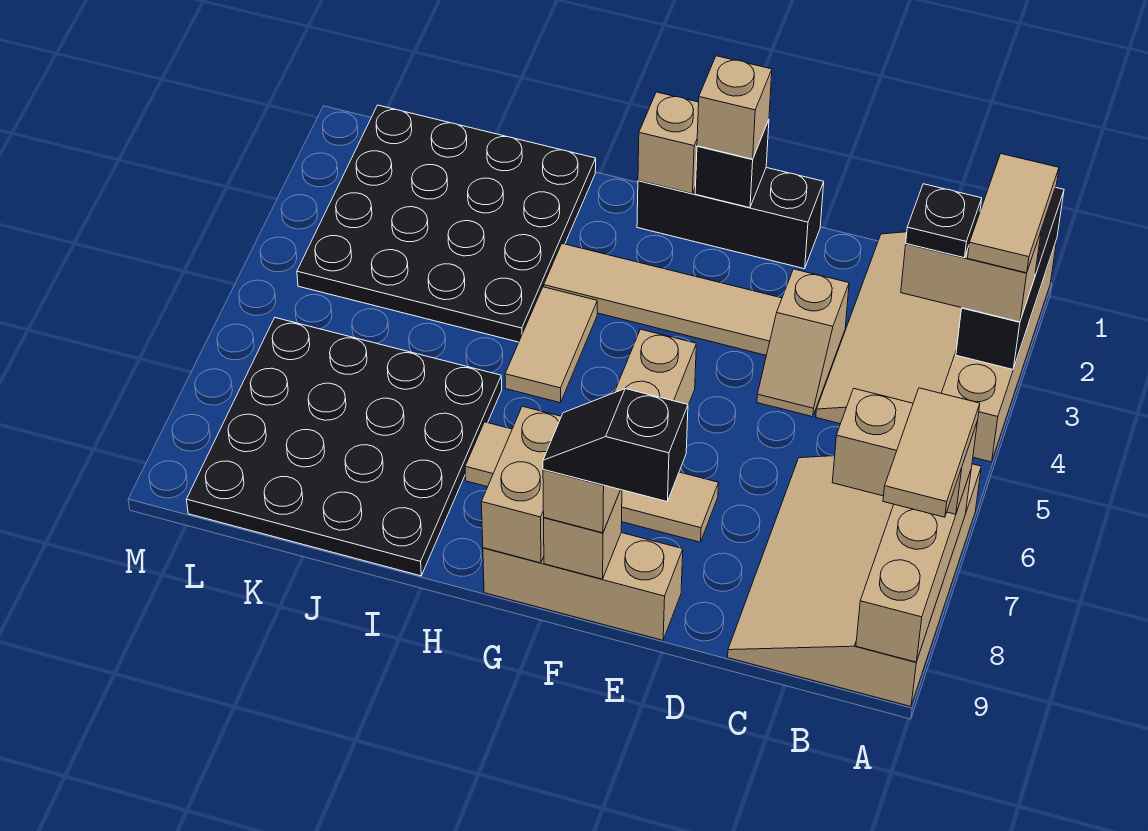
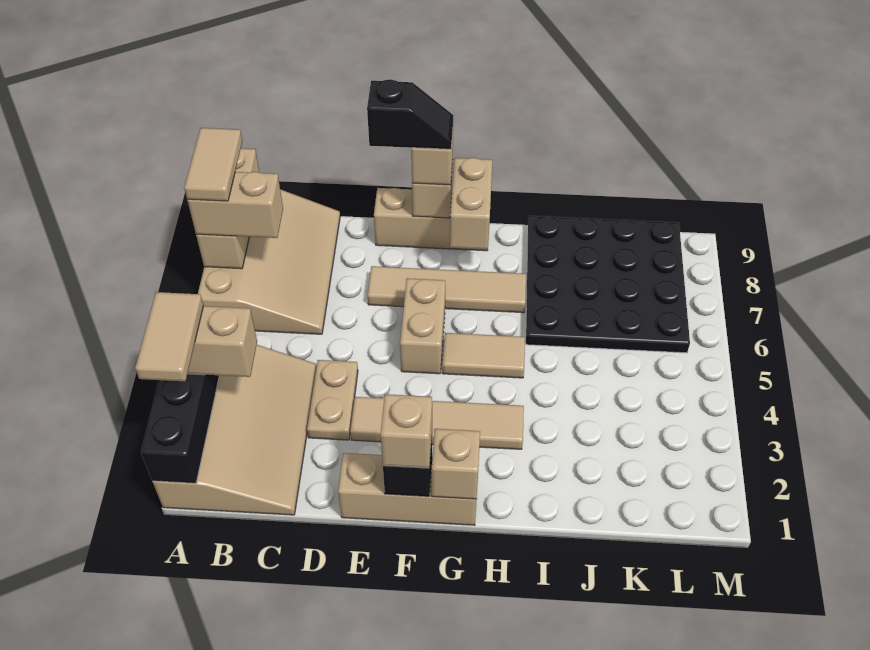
black 1x1 plate [906,184,982,258] -> none
tan 1x2 slope [757,269,849,417] -> tan 1x2 plate [307,360,358,440]
black 1x3 brick [637,168,824,269] -> tan 1x3 brick [338,453,477,525]
tan 1x2 tile [505,287,597,403] -> tan 1x2 tile turned to [443,333,525,378]
black 4x4 plate [297,105,596,342] -> none

